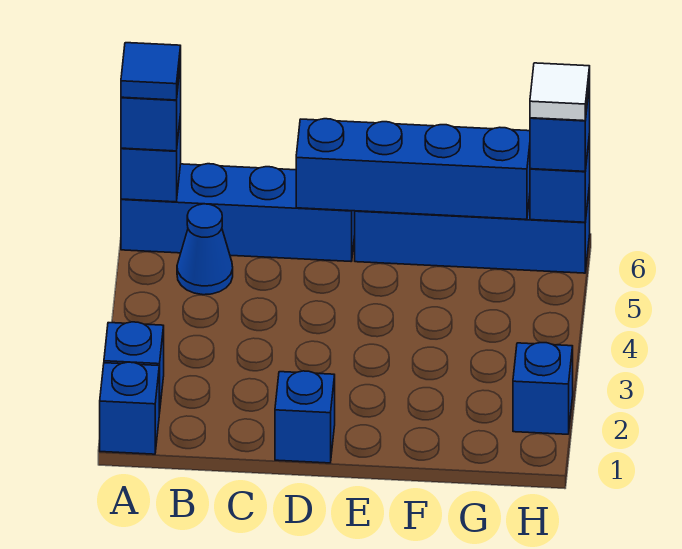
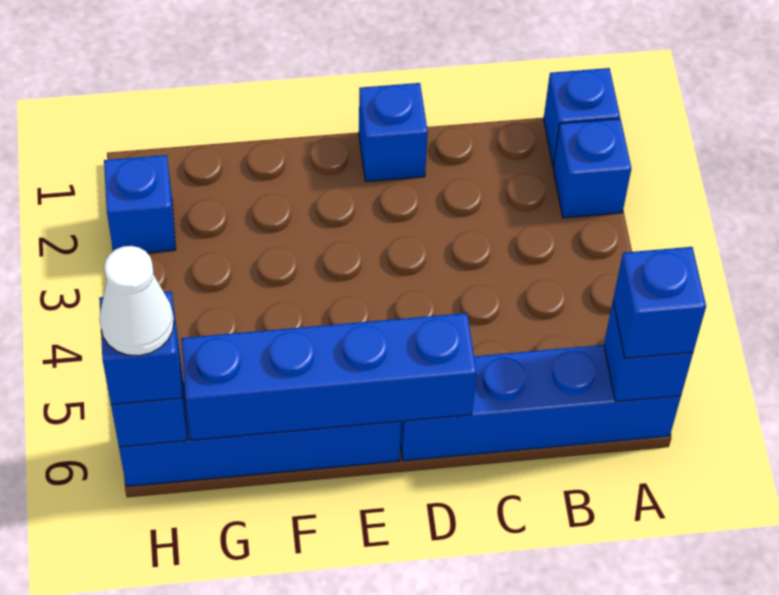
blue 1x1 tile [121,43,181,100] -> none
blue 1x1 cone [177,204,233,295] -> none
white 1x1 tile [530,63,590,121] -> white 1x1 cone [99,246,174,356]

